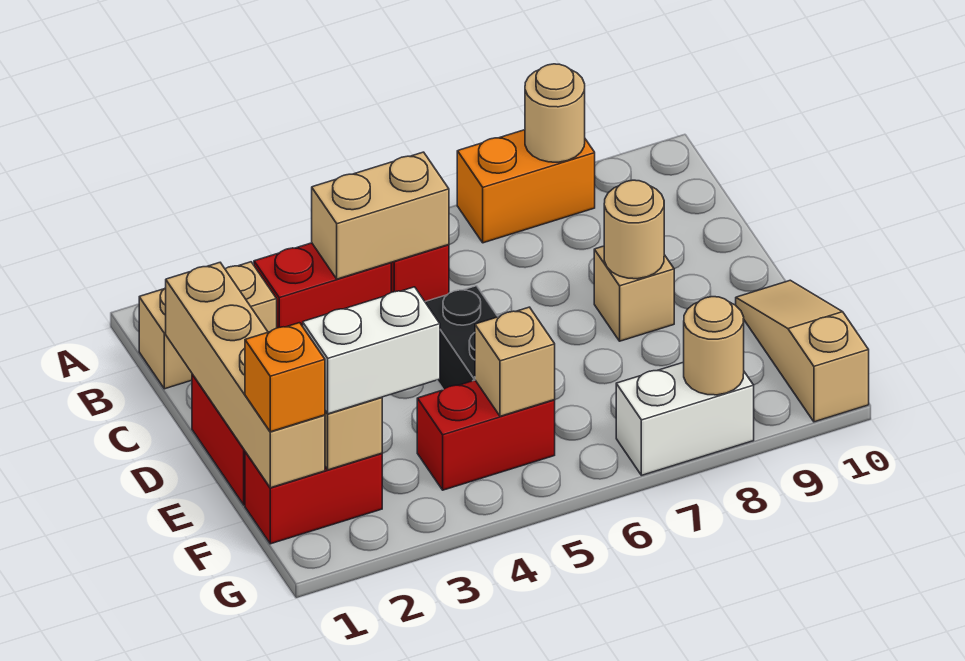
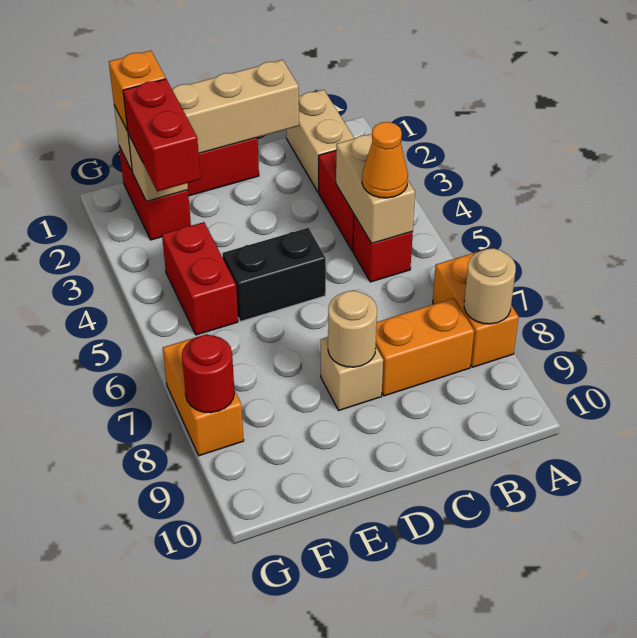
none -> orange 1x1 cone [362,122,408,198]
none -> orange 1x2 brick [376,298,474,396]
tan 1x3 slope [736,280,869,422] -> none
white 1x2 brick [303,287,440,414] -> red 1x2 brick [123,79,200,191]
tan 1x1 brick [475,307,555,416] -> none
white 1x2 brick [616,362,754,475] -> orange 1x2 brick [163,334,244,456]
tan 1x1 round brick [684,297,744,395] -> red 1x1 round brick [182,335,234,413]

